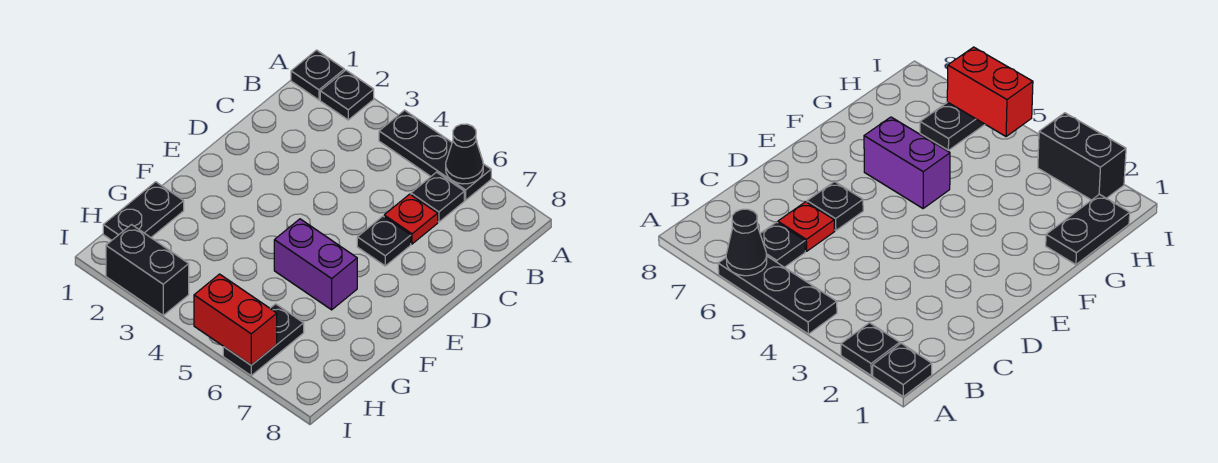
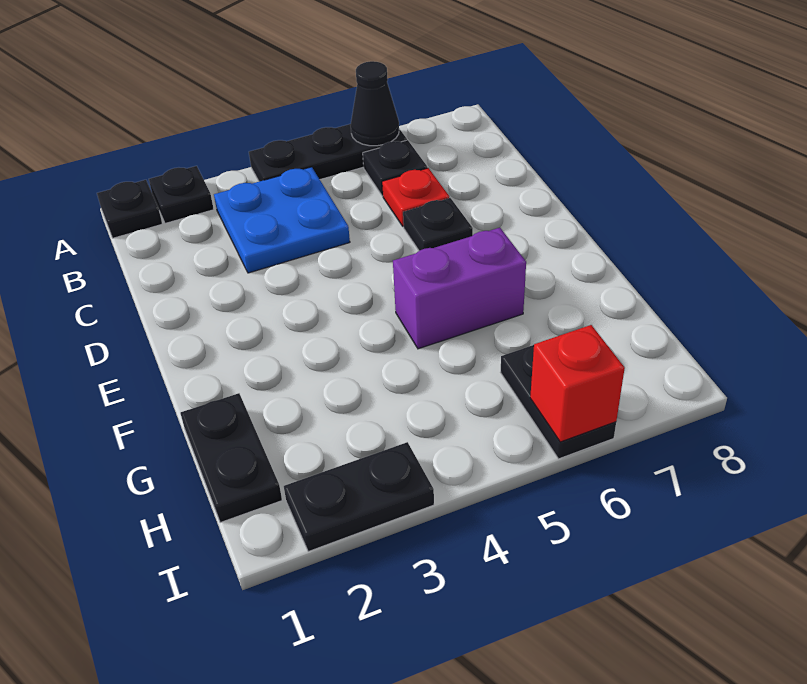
none -> blue 2x2 plate [214,167,350,273]
black 1x2 brick [106,225,189,315] -> black 1x2 plate [284,442,434,552]
red 1x2 brick [194,274,277,365] -> red 1x1 brick [530,325,625,442]

